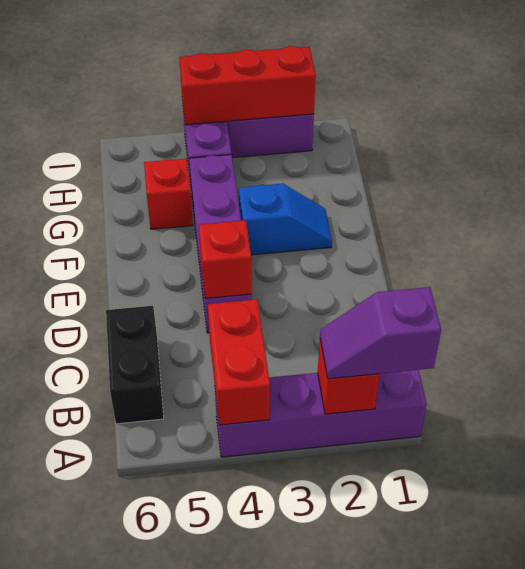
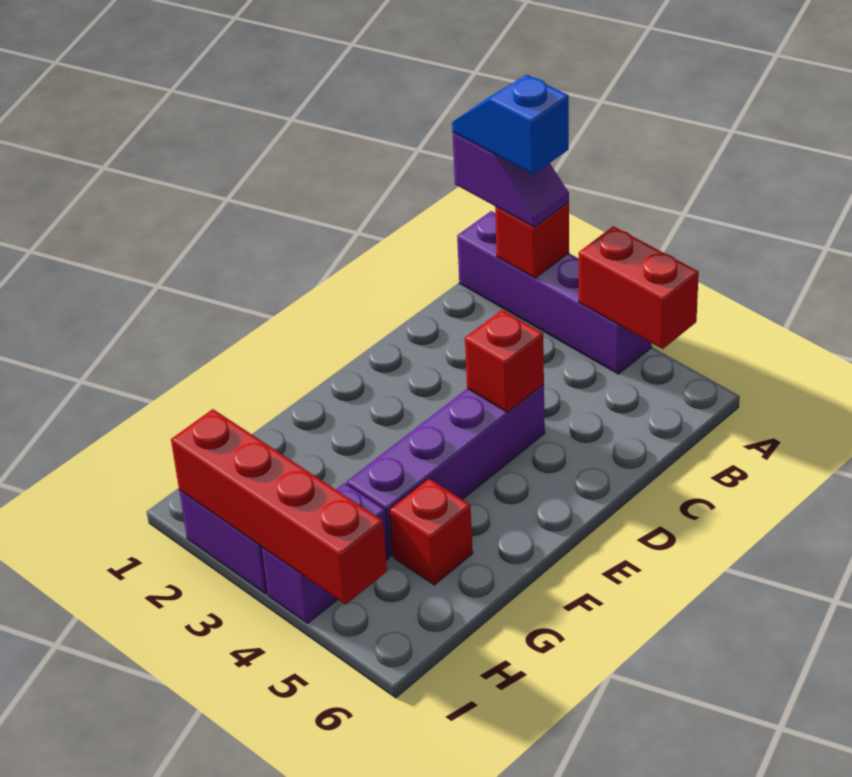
red 1x2 brick [208,299,270,425] -> red 1x2 brick turned to [579,226,699,349]
black 1x2 brick [106,306,164,424] -> none
blue 1x2 slope [239,184,332,255] -> blue 1x2 slope moved to [452,75,569,174]
red 1x3 brick [179,46,316,125] -> red 1x4 brick [171,409,387,604]

